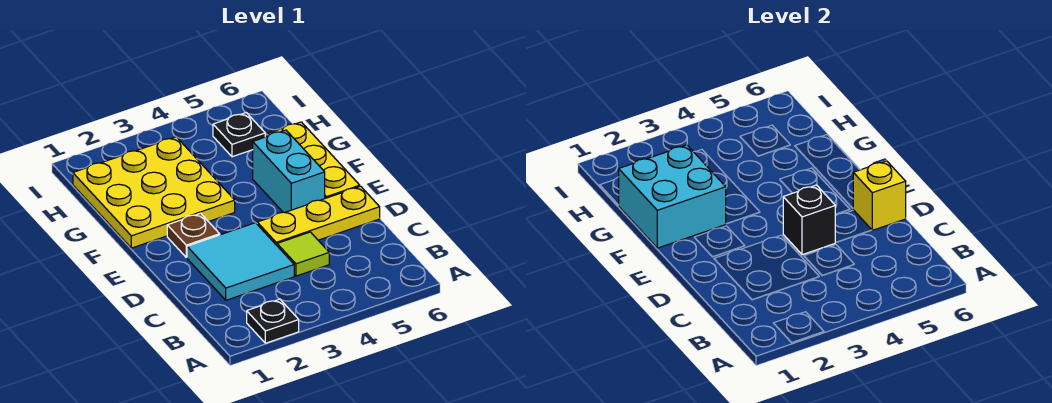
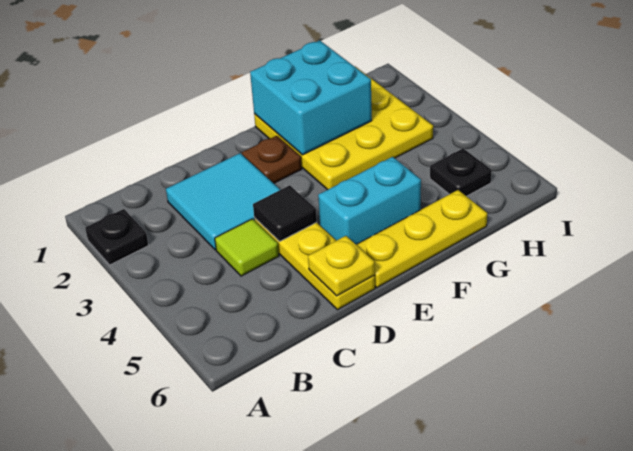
black 1x1 brick [783,185,835,255] -> black 1x1 tile [253,185,317,242]
yellow 1x1 brick [853,161,906,230] -> yellow 1x1 plate [308,236,375,296]

